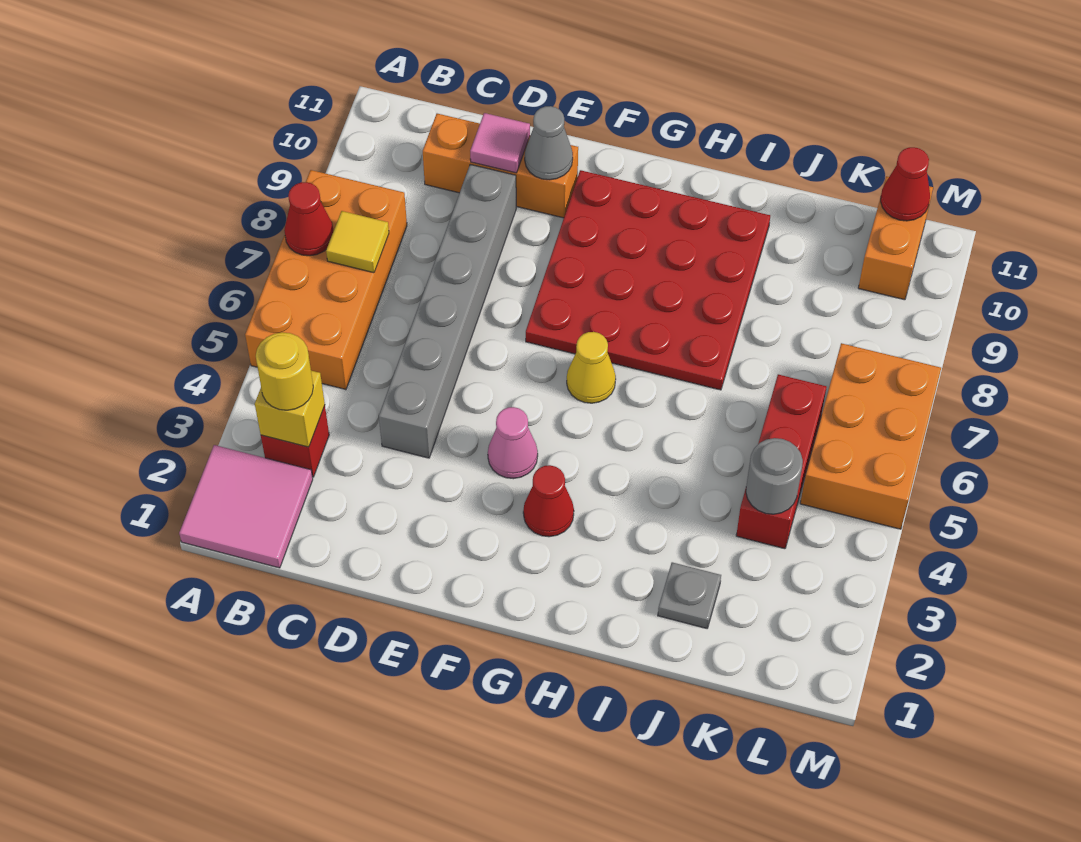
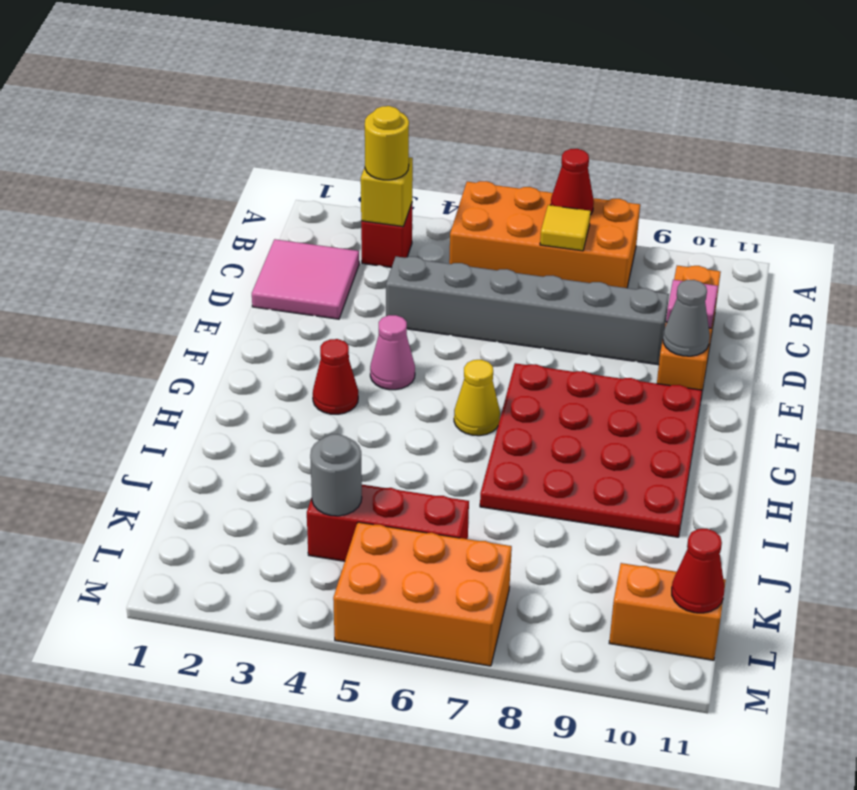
pink 2x2 tile [179,445,313,568] -> pink 2x2 tile moved to [252,239,359,319]
grey 1x1 plate [658,562,721,628] -> none

